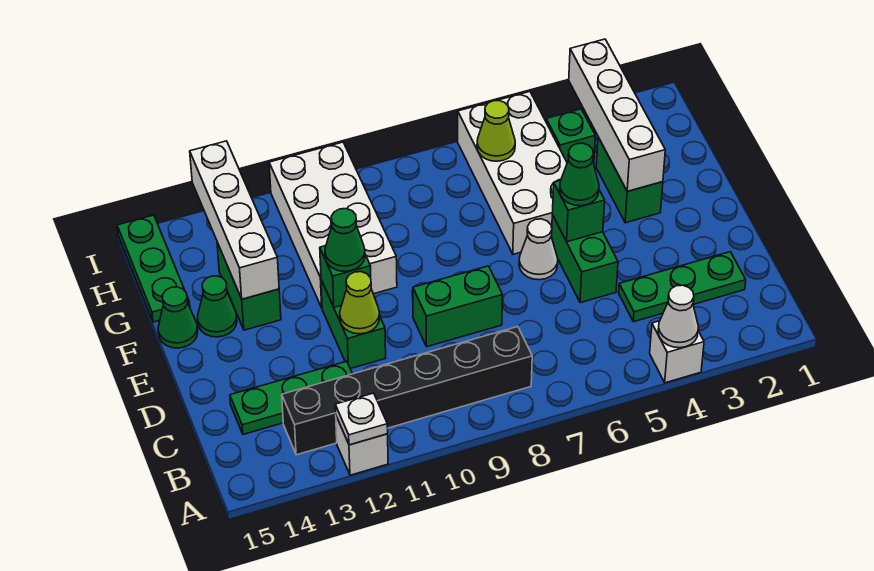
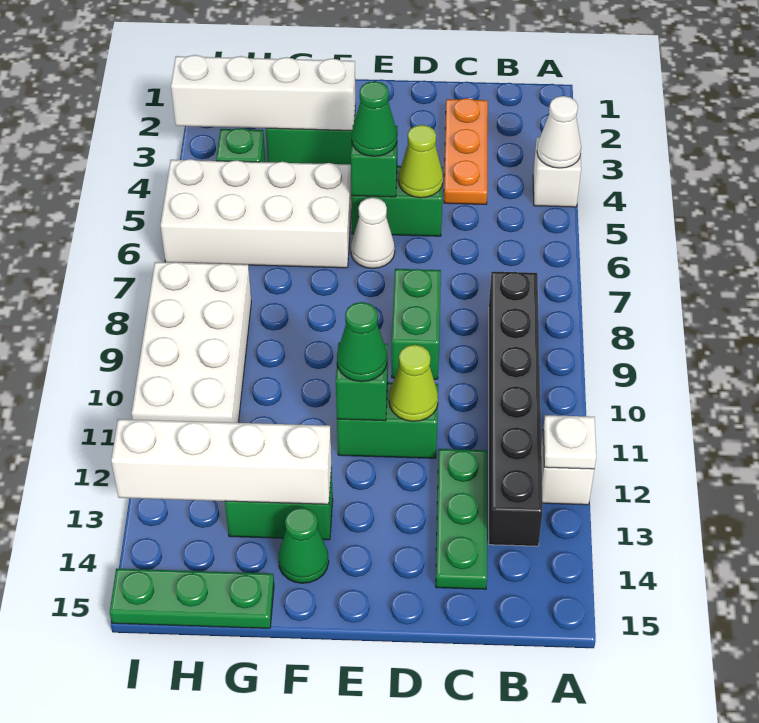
green 1x3 plate [619,252,746,322] -> orange 1x3 plate [444,98,488,205]
white 2x4 brick [269,142,397,308] -> white 2x4 brick turned to [132,262,251,423]
green 1x1 cone [158,287,198,348] -> none
lime 1x1 cone [477,101,515,161] -> lime 1x1 cone moved to [399,125,443,198]

